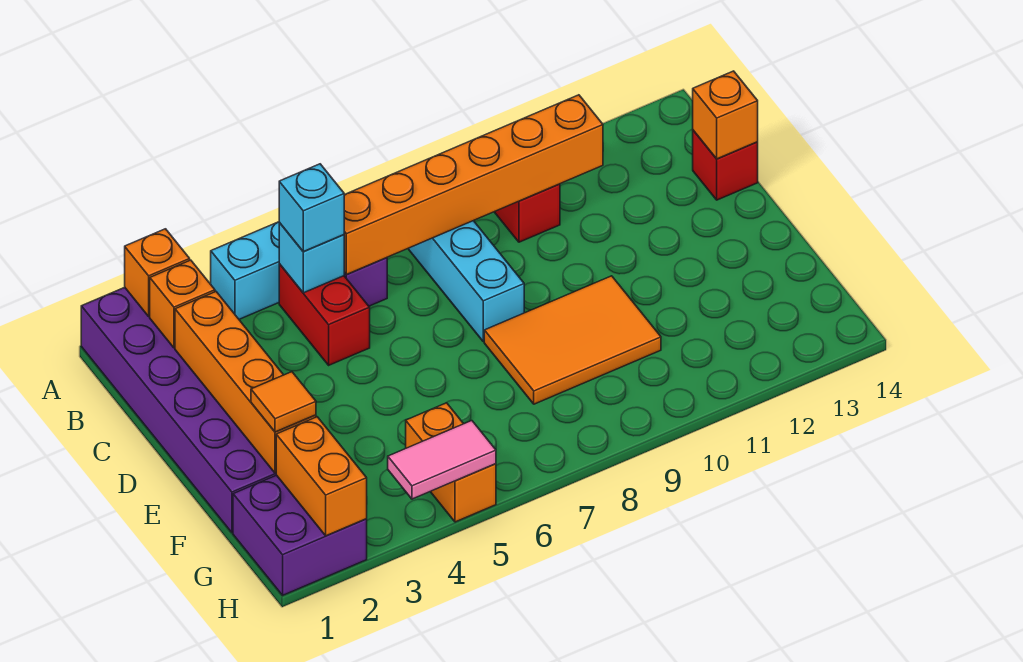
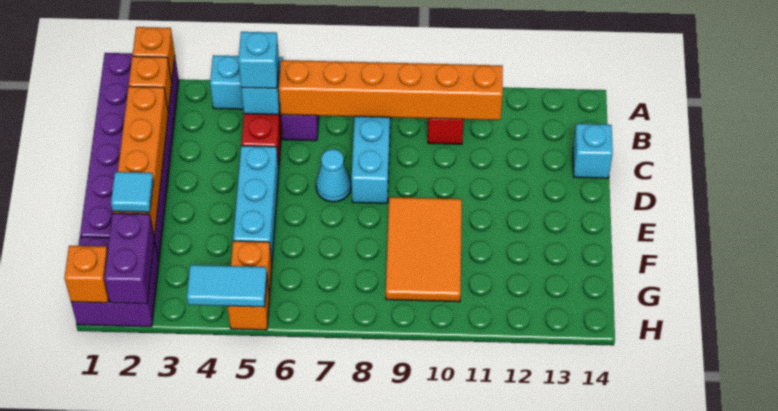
red 1x1 brick [693,130,758,200] -> cyan 1x1 brick [573,124,613,178]
orange 1x1 brick [693,71,758,159] -> orange 1x1 brick moved to [64,246,109,303]
none -> cyan 1x3 brick [233,146,279,261]
none -> cyan 1x1 cone [316,149,351,202]
orange 2x3 tile [484,276,661,404] -> orange 2x3 tile turned to [386,197,462,302]
orange 1x1 tile [251,372,316,432] -> cyan 1x1 tile [111,172,153,212]
orange 1x2 brick [276,417,367,536] -> purple 1x2 brick [104,213,154,304]
pink 1x2 tile [388,421,496,499] -> cyan 1x2 tile [187,265,267,307]

